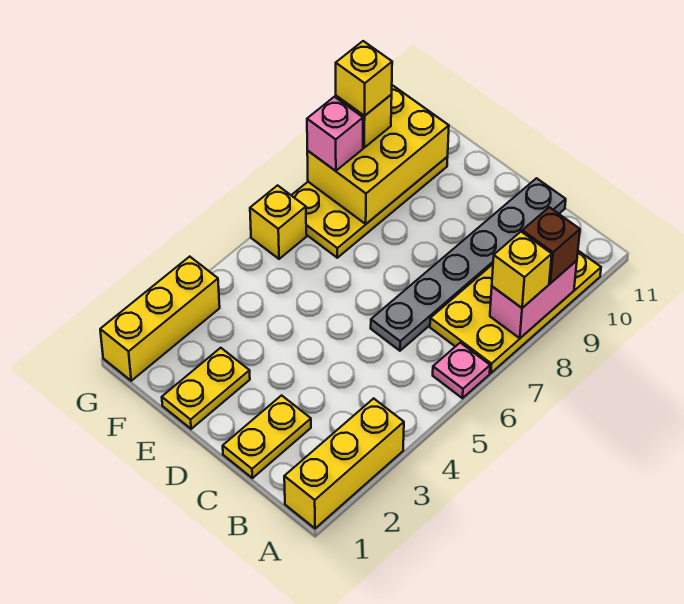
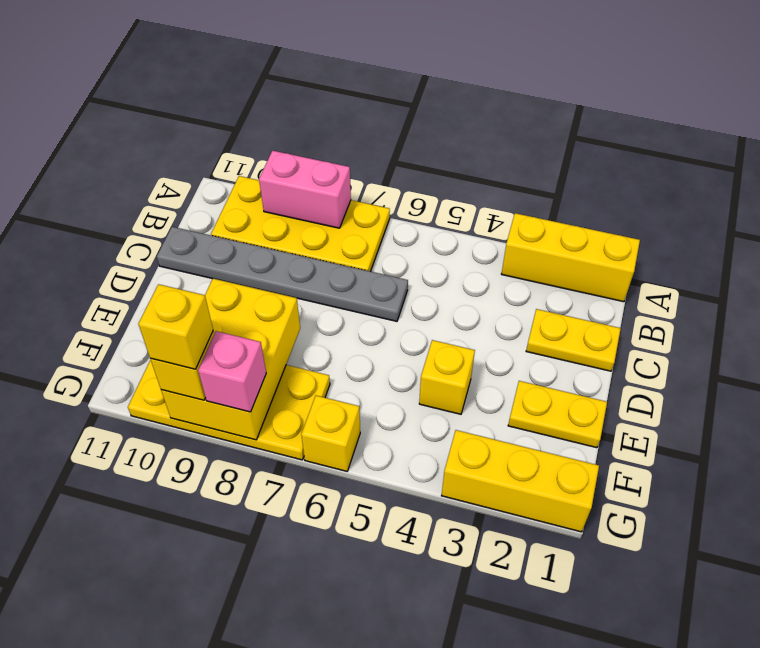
pink 1x1 plate [433,343,490,398] -> none
yellow 1x1 brick [492,232,552,308] -> yellow 1x1 brick moved to [419,340,475,414]
brown 1x1 brick [522,207,580,283] -> none
yellow 2x3 brick [307,85,449,224] -> yellow 2x3 brick turned to [161,279,300,440]

